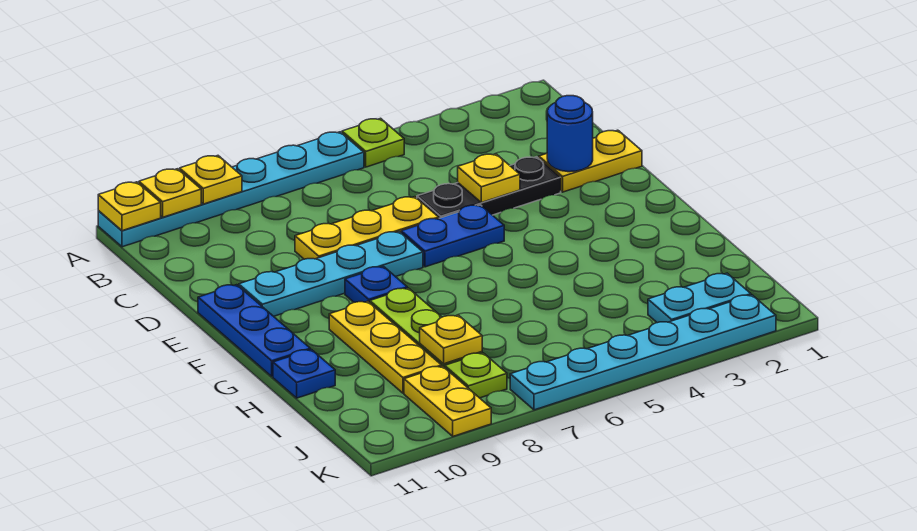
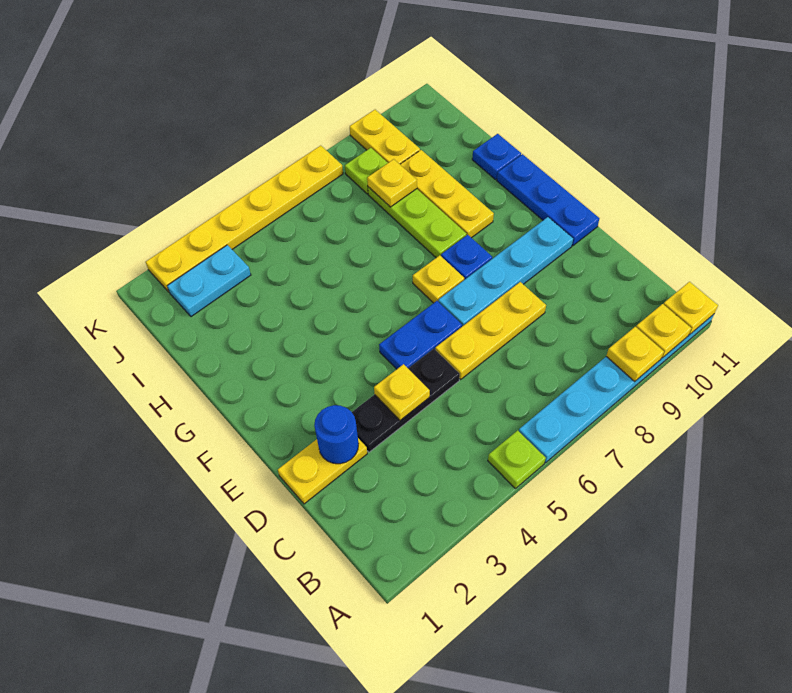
none -> yellow 1x1 plate [413,255,464,303]
cyan 1x6 plate [510,295,776,410] -> yellow 1x6 plate [146,146,343,292]

